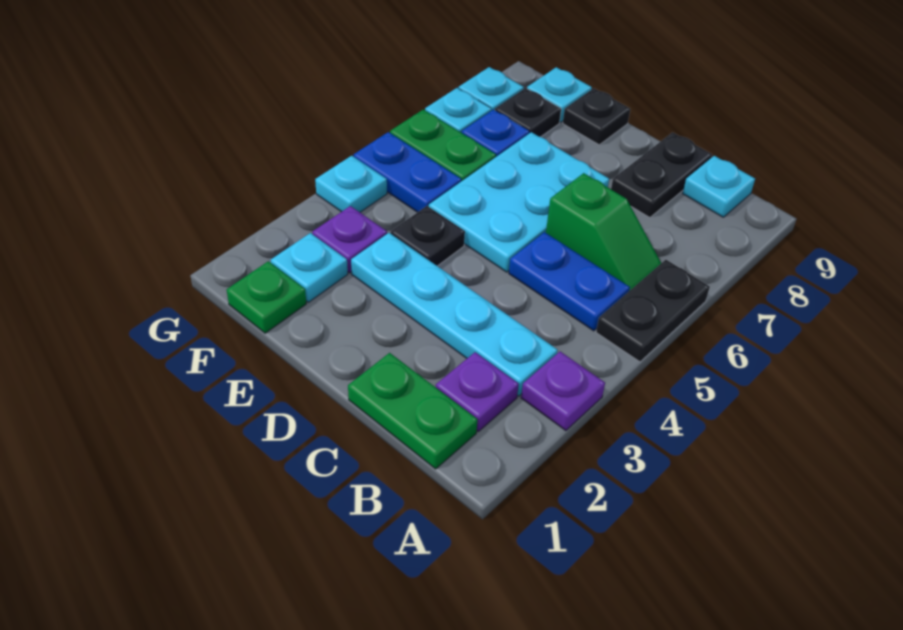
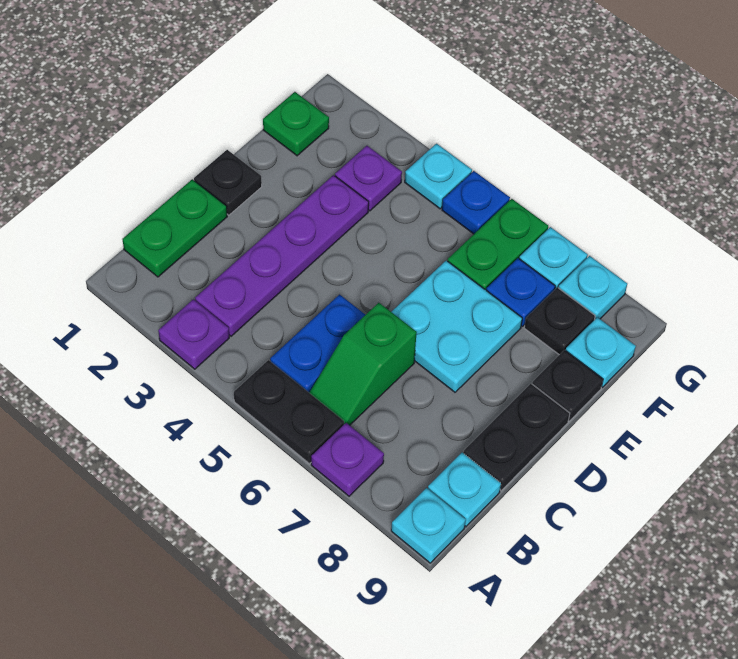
purple 1x1 plate [436,352,519,431] -> purple 1x1 plate moved to [311,423,384,496]
cyan 1x4 plate [351,233,558,396] -> purple 1x4 plate [195,175,369,336]
black 1x2 plate [611,132,712,218] -> black 1x2 plate turned to [463,384,570,491]
cyan 2x3 plate [429,132,609,272] -> cyan 2x2 plate [392,261,522,392]
black 1x1 plate [391,206,465,266] -> black 1x1 plate moved to [194,150,262,215]
cyan 1x1 plate [271,233,348,302] -> cyan 1x1 plate moved to [391,488,466,563]
blue 1x2 plate [354,132,461,212] -> blue 1x1 plate [442,171,510,234]

